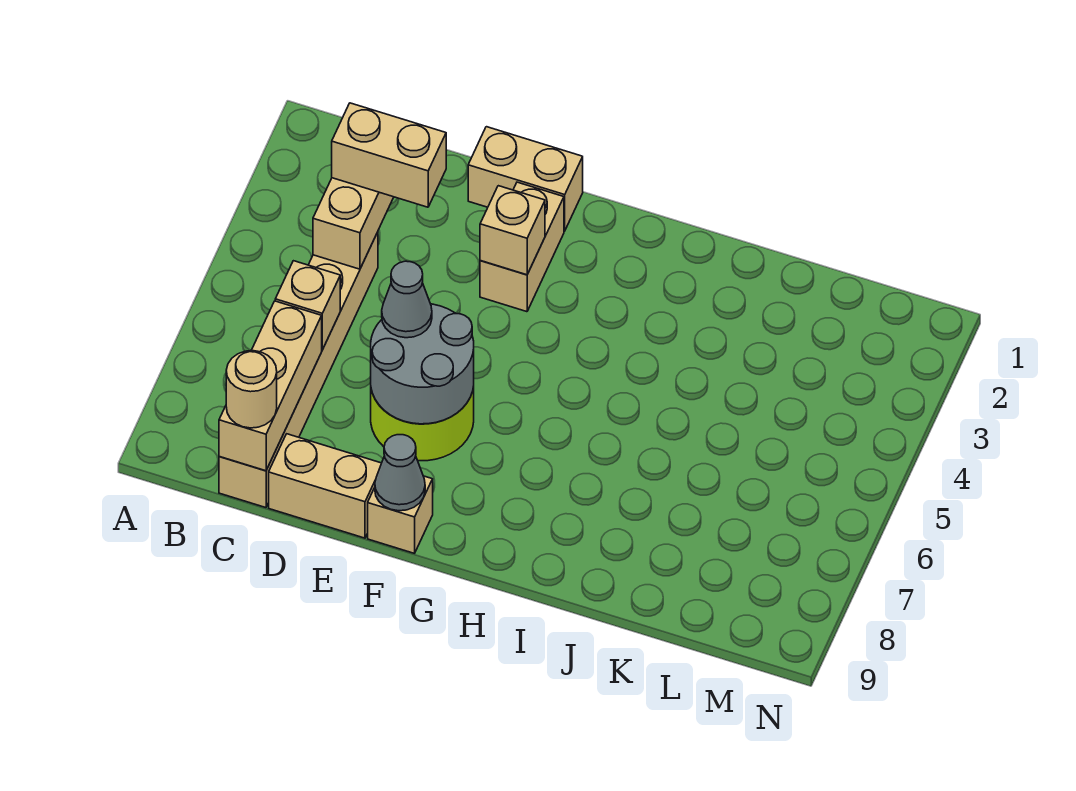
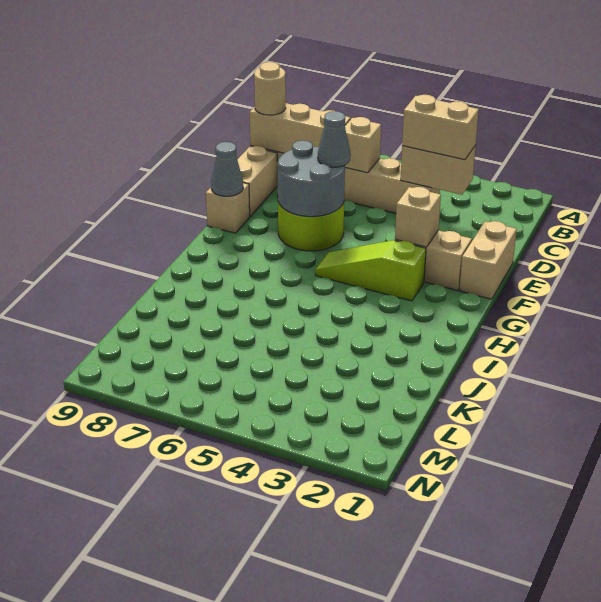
tan 1x2 brick [332,103,446,207] -> tan 1x2 brick turned to [402,95,479,160]
none -> lime 1x3 slope [315,240,426,301]

